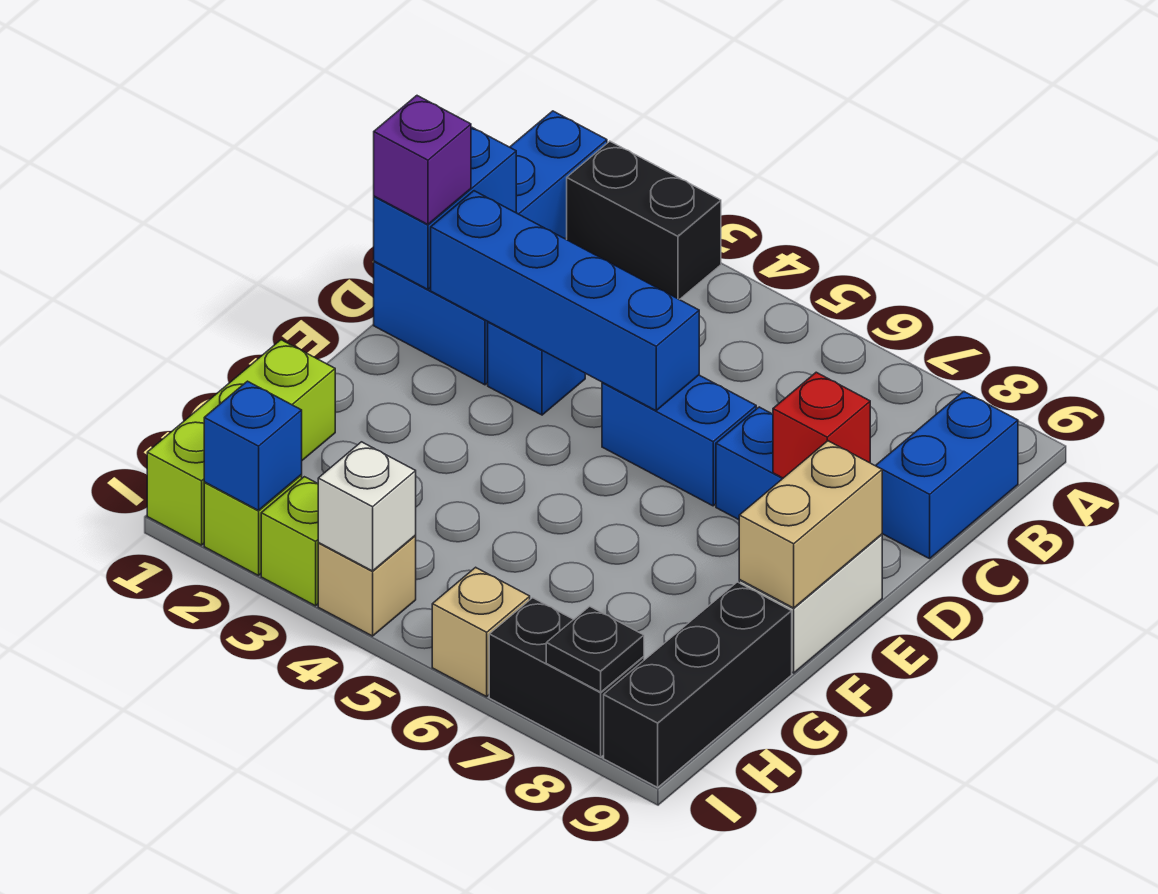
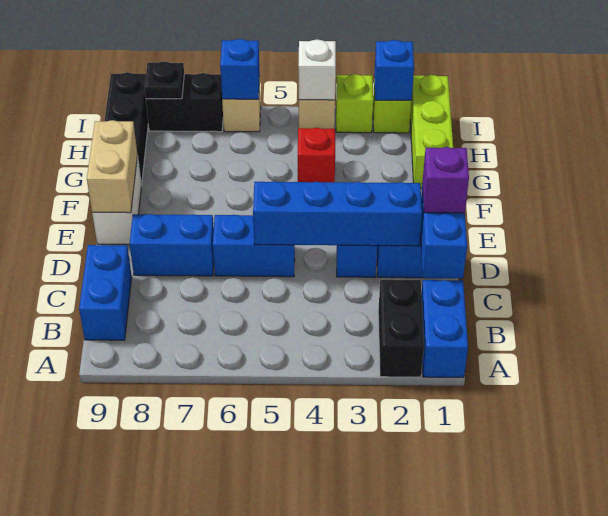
black 1x2 brick [567,141,721,300] -> black 1x2 brick turned to [378,280,424,377]
red 1x1 brick [773,372,870,478] -> red 1x1 brick moved to [298,128,335,182]
none -> blue 1x1 brick [220,39,260,99]

